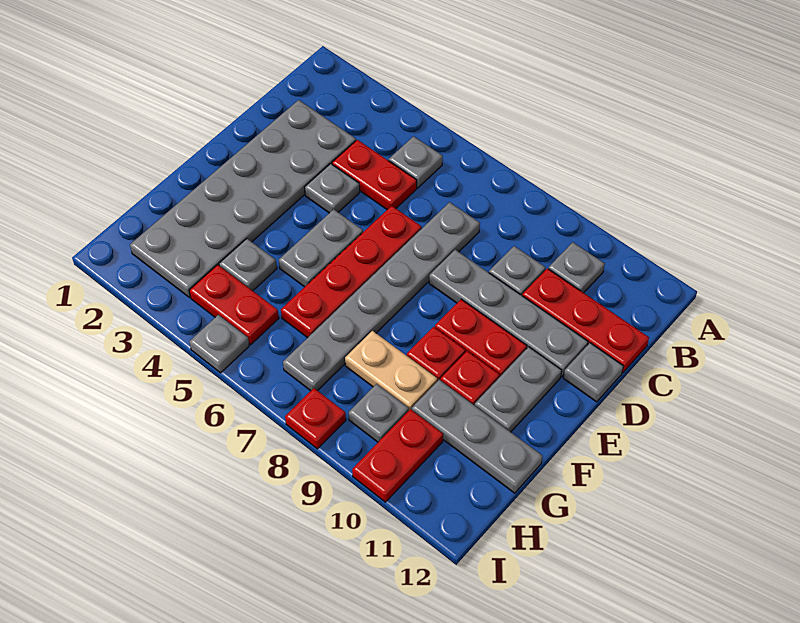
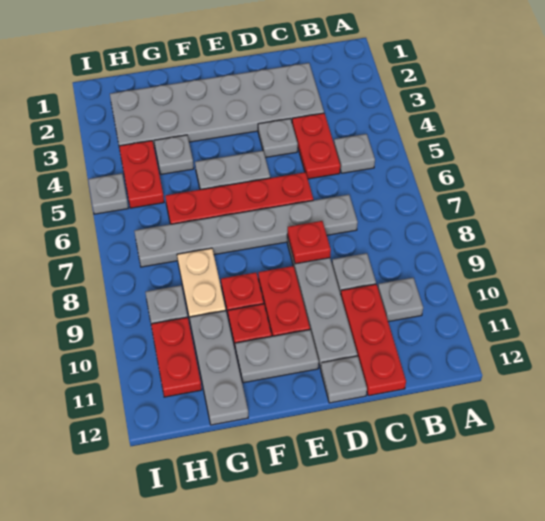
red 1x2 plate [352,409,443,502] -> red 1x2 plate turned to [151,317,202,397]
red 1x1 plate [285,388,346,449] -> red 1x1 plate moved to [287,221,331,264]

